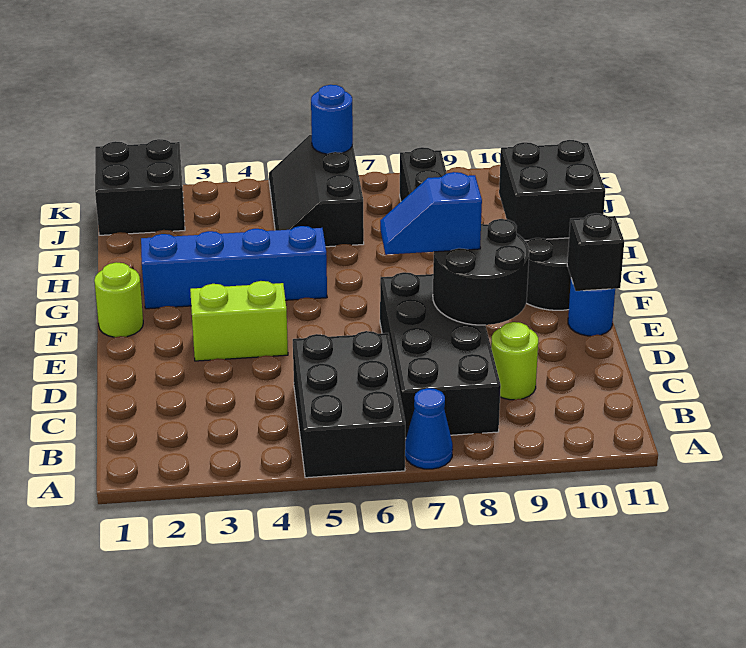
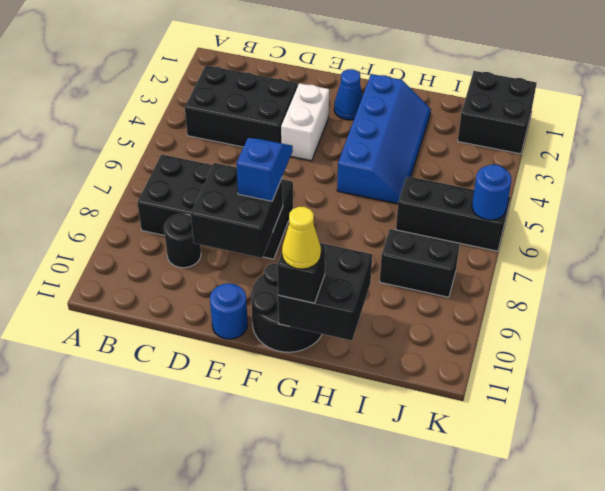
black 2x3 brick [293,331,405,478] -> black 2x3 brick moved to [185,65,298,147]
blue 1x1 cone [405,388,453,469] -> blue 1x1 cone moved to [334,69,363,120]
lime 1x1 round brick [491,322,538,400] -> black 1x1 round brick [164,214,201,268]
black 2x2 round brick [433,219,529,325] -> black 2x2 brick [191,163,283,258]
lime 1x2 brick [190,281,288,361] -> white 1x2 brick [281,83,329,161]
black 1x1 brick [567,213,624,291] -> black 1x1 brick moved to [277,243,325,303]
lime 1x1 round brick [94,262,143,337] -> none
none -> yellow 1x1 cone [282,207,321,269]

